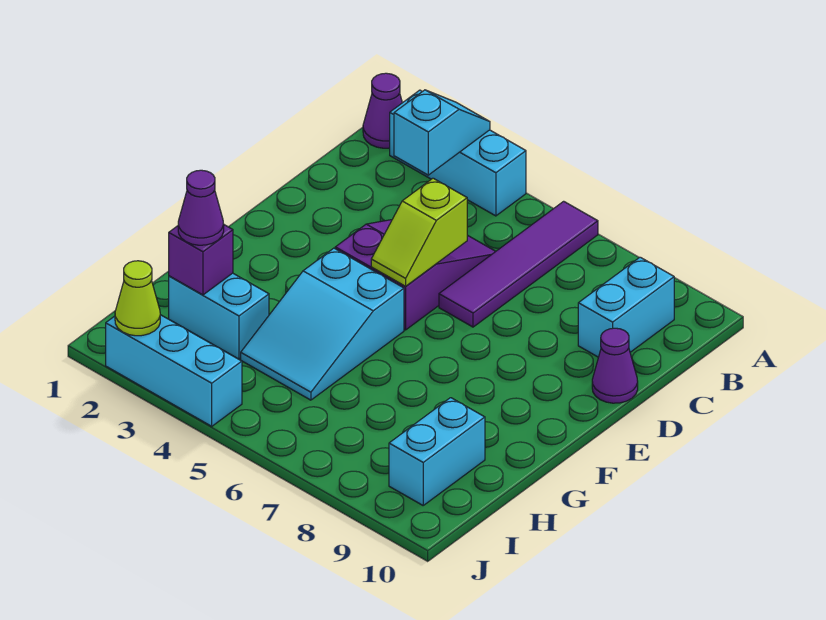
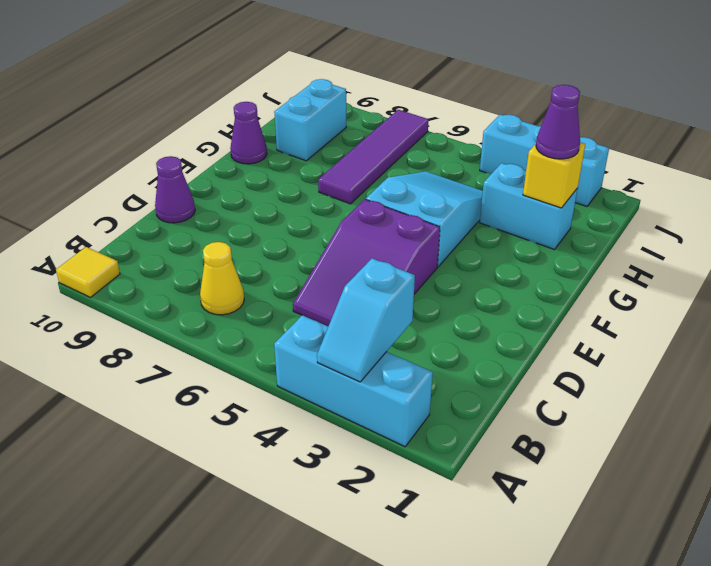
purple 1x1 cone [363,73,402,148] -> purple 1x1 cone moved to [230,102,267,164]
purple 1x4 tile [439,201,598,327] -> purple 1x4 tile moved to [318,110,429,204]
none -> yellow 1x1 tile [56,247,120,297]
none -> yellow 1x1 cone [200,242,244,315]
cyan 1x2 brick [578,257,674,357] -> none
lime 1x2 slope [371,178,467,286] -> none
purple 1x1 brick [169,225,233,295] -> yellow 1x1 brick [523,142,585,208]
lime 1x1 cone [115,261,160,336] -> none

